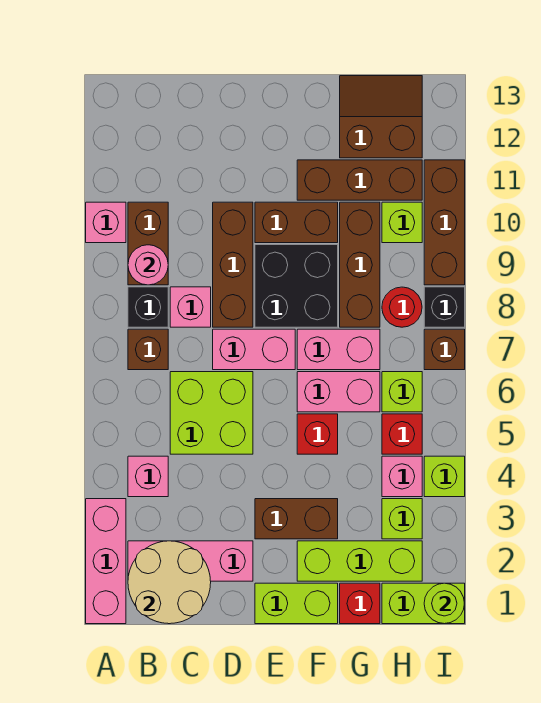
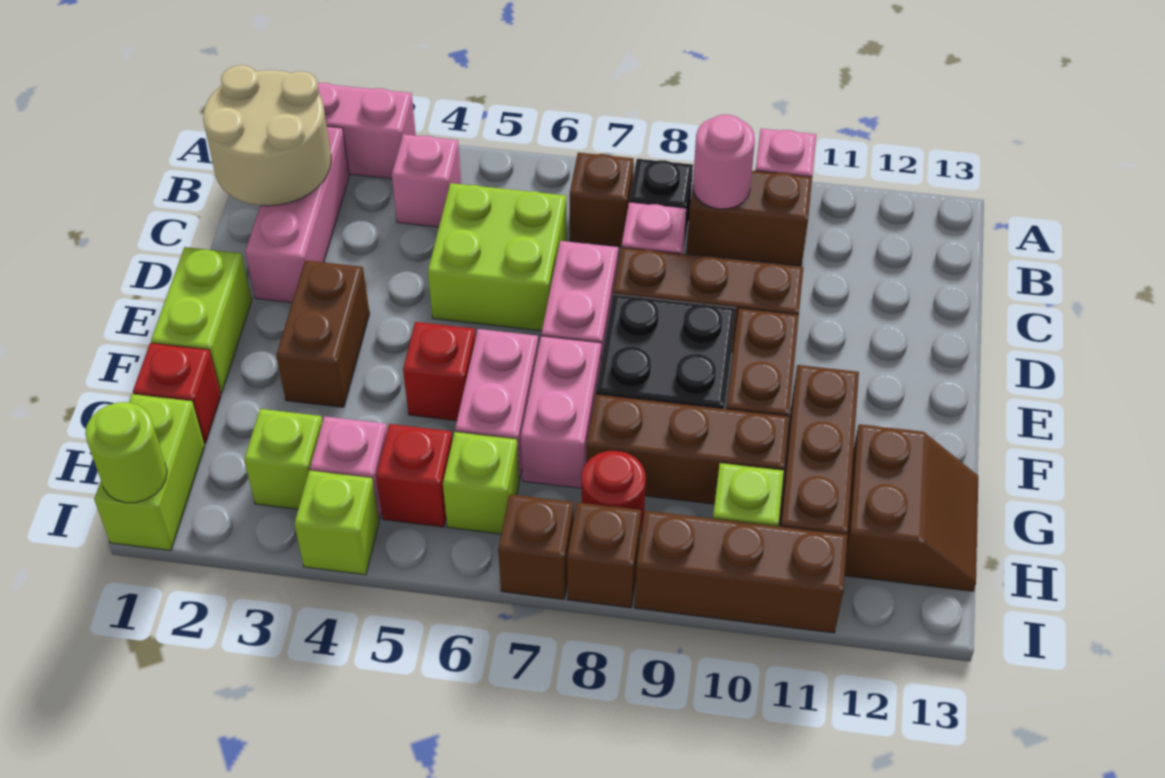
lime 1x3 brick [297,541,422,581] -> none
black 1x1 brick [424,287,465,327] -> brown 1x1 brick [567,502,641,608]

